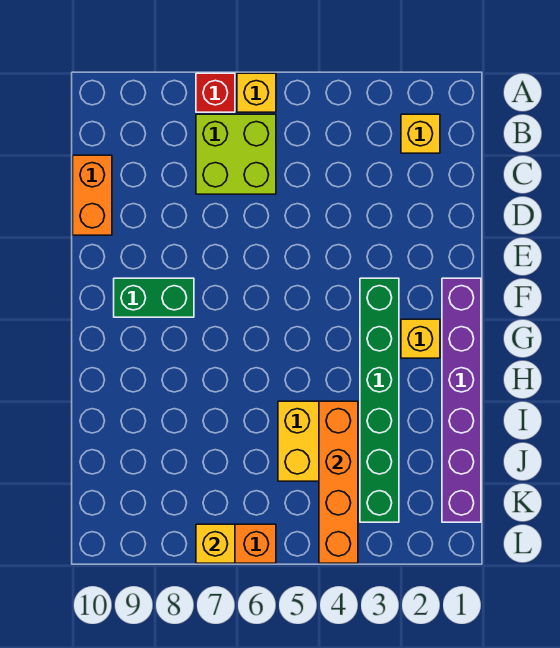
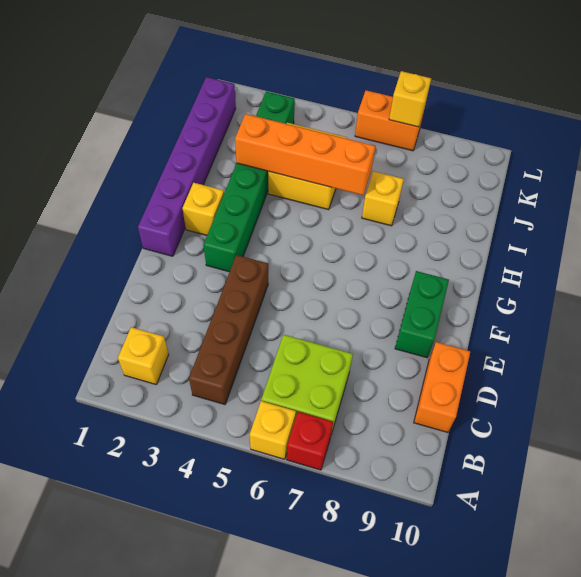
none -> brown 1x4 brick [189,255,268,405]
green 1x2 brick [114,278,194,317] -> green 1x2 brick turned to [395,271,449,358]
orange 1x4 brick [319,401,358,563] -> orange 1x4 brick turned to [235,114,375,195]
none -> yellow 1x1 brick [362,171,404,226]

